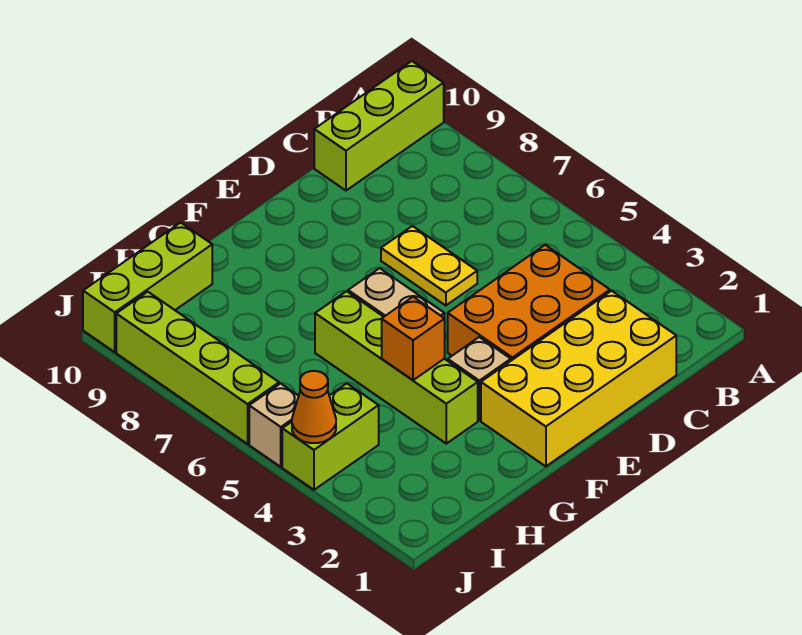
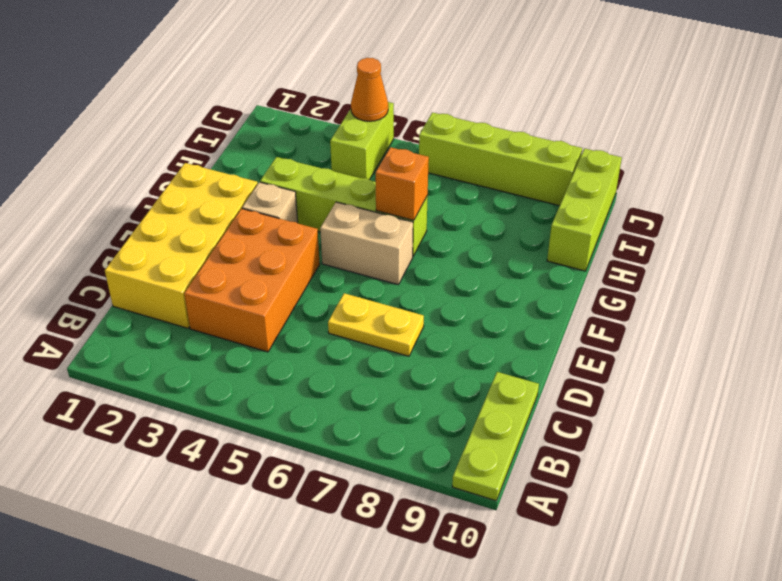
lime 1x3 brick [314,61,444,190] -> lime 1x3 plate [452,372,539,501]
orange 1x1 brick [382,297,445,380] -> orange 1x1 brick moved to [376,147,429,220]
tan 1x1 brick [249,383,298,467] -> none

